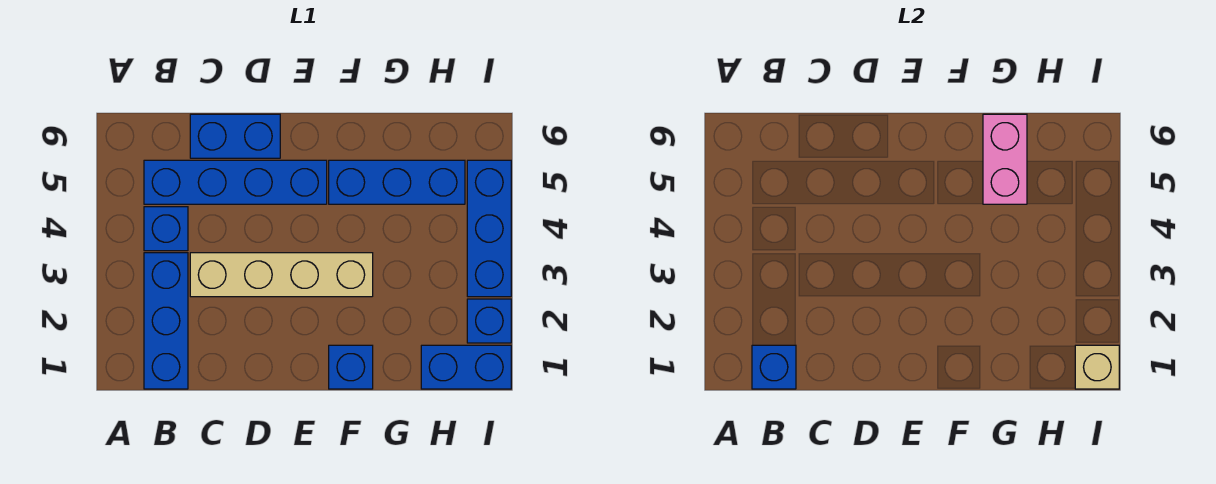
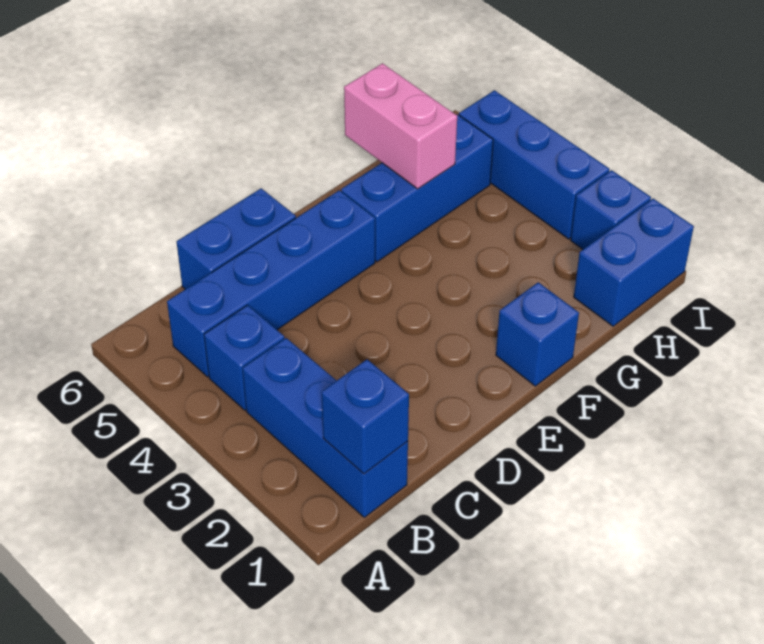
tan 1x4 brick [190,253,373,297] -> none
tan 1x1 brick [1075,345,1119,389] -> none

